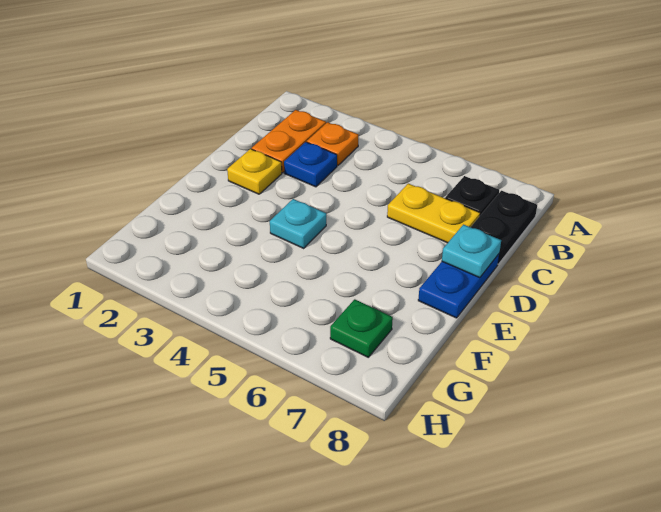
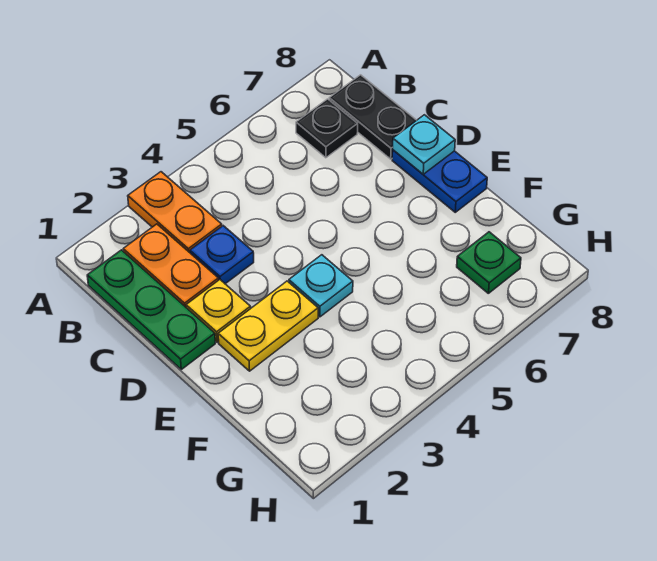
none -> green 1x3 plate [87,250,215,369]
orange 1x1 plate [307,122,358,166] -> orange 1x2 plate [128,172,222,253]
yellow 1x2 plate [387,184,480,243] -> yellow 1x2 plate moved to [218,281,318,371]

